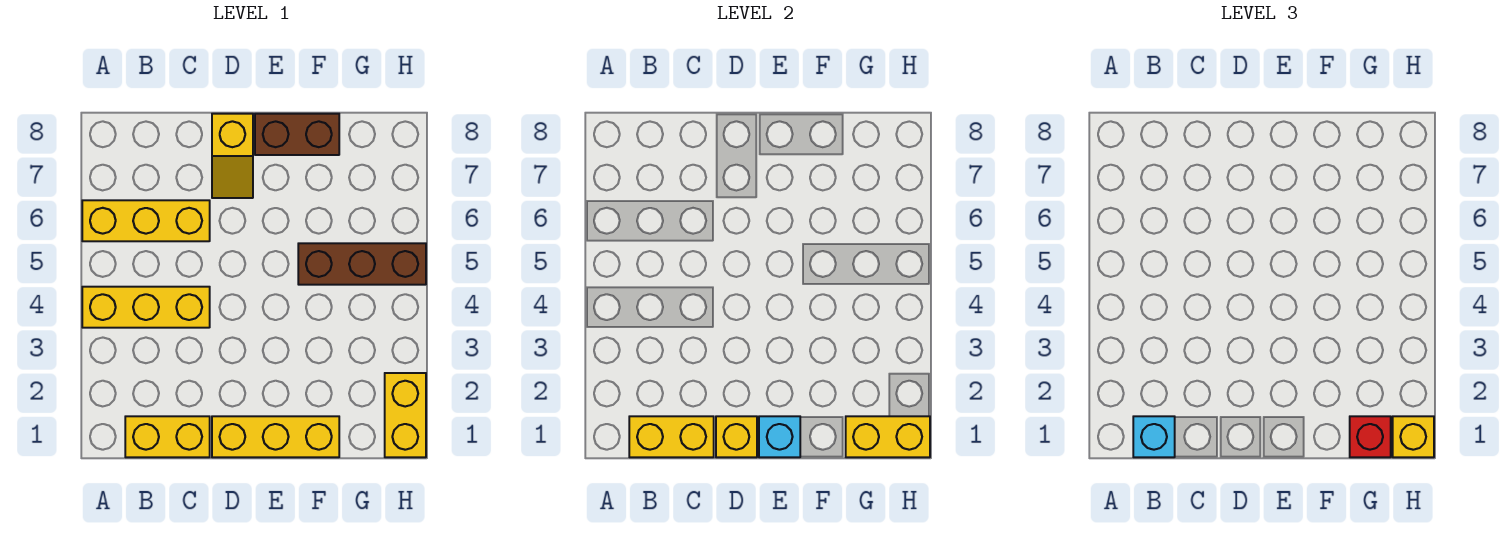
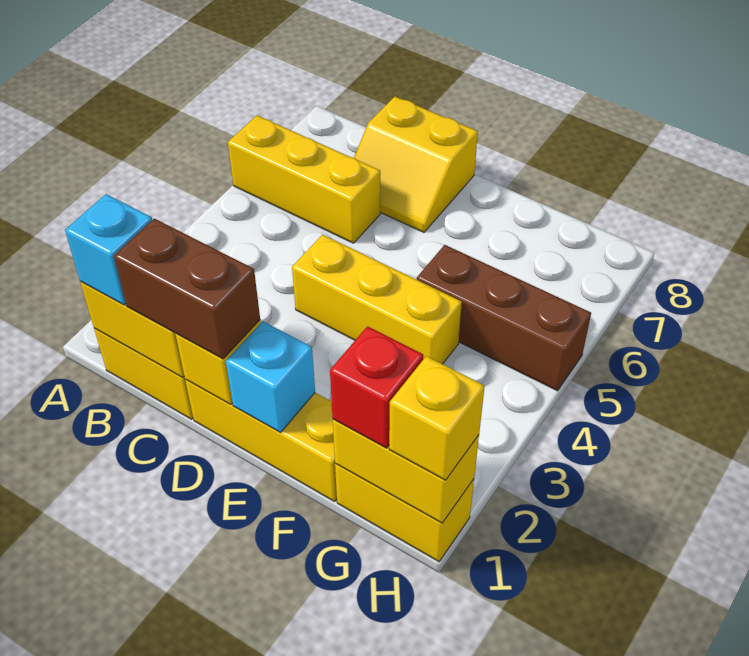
yellow 1x3 brick [82,287,210,328] -> yellow 1x3 brick moved to [292,235,462,364]
yellow 1x2 slope [212,114,253,198] -> yellow 2x2 slope [354,97,478,232]
brown 1x2 brick [255,114,339,155] -> brown 1x2 brick moved to [114,218,260,359]
yellow 1x2 brick [385,373,426,457] -> yellow 1x2 brick turned to [335,463,474,562]

